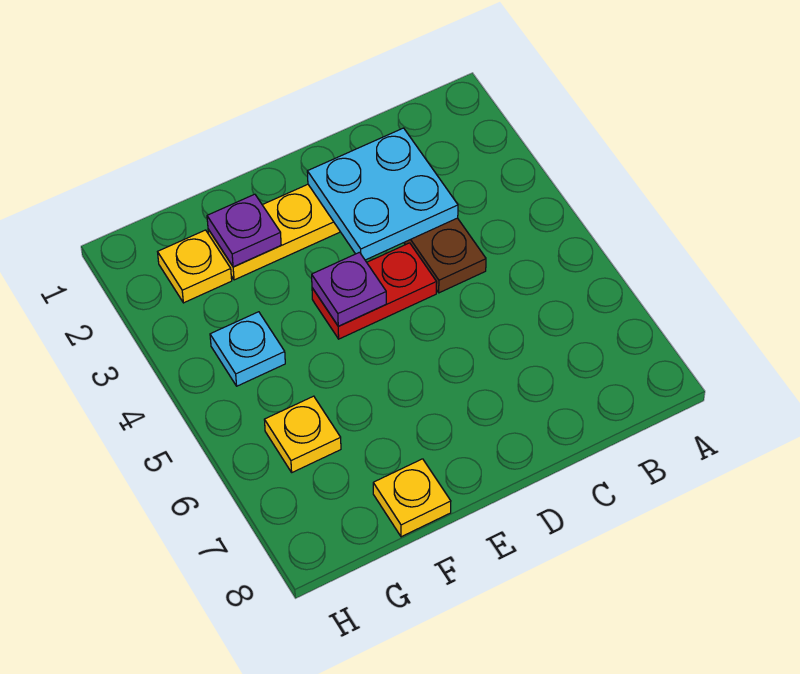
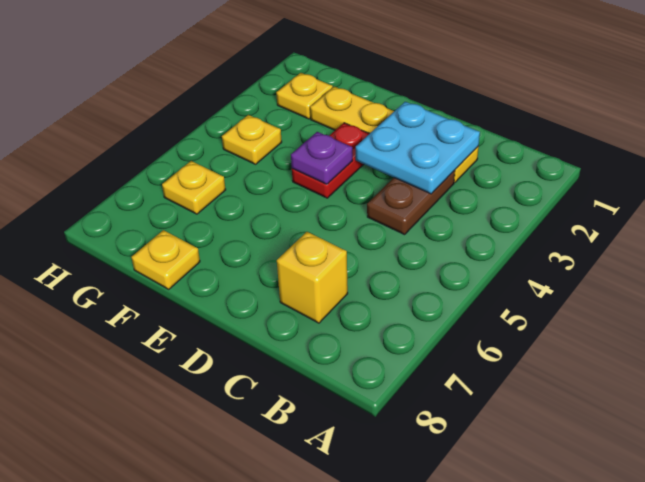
none -> yellow 1x1 brick [277,232,348,323]
red 1x2 plate [312,243,437,339] -> red 1x2 plate turned to [292,123,369,198]
purple 1x1 plate [207,194,281,267] -> none
cyan 1x1 plate [210,312,285,386] -> yellow 1x1 plate [222,115,282,164]

